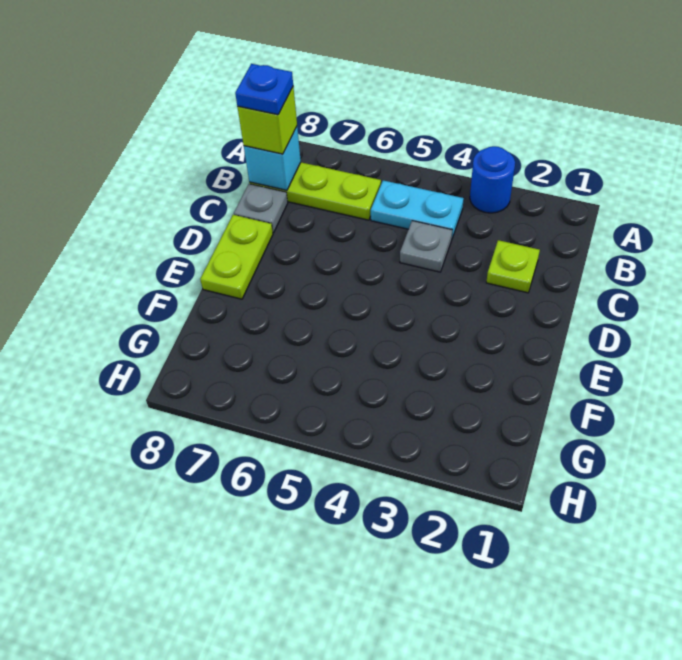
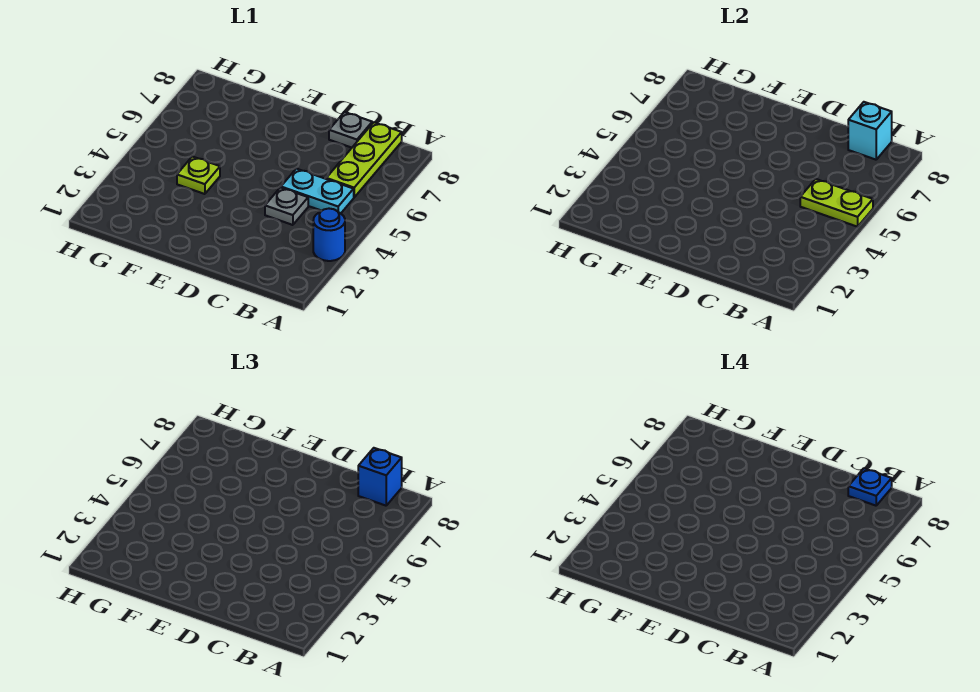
cyan 1x2 plate [371,180,464,238] -> cyan 1x2 plate turned to [281,169,354,213]
lime 1x1 brick [238,87,297,154] -> blue 1x1 brick [358,448,402,506]
lime 1x1 plate [486,240,540,293] -> lime 1x1 plate moved to [177,157,220,194]
lime 1x2 plate [200,215,273,299] -> lime 1x2 plate moved to [800,179,873,227]

